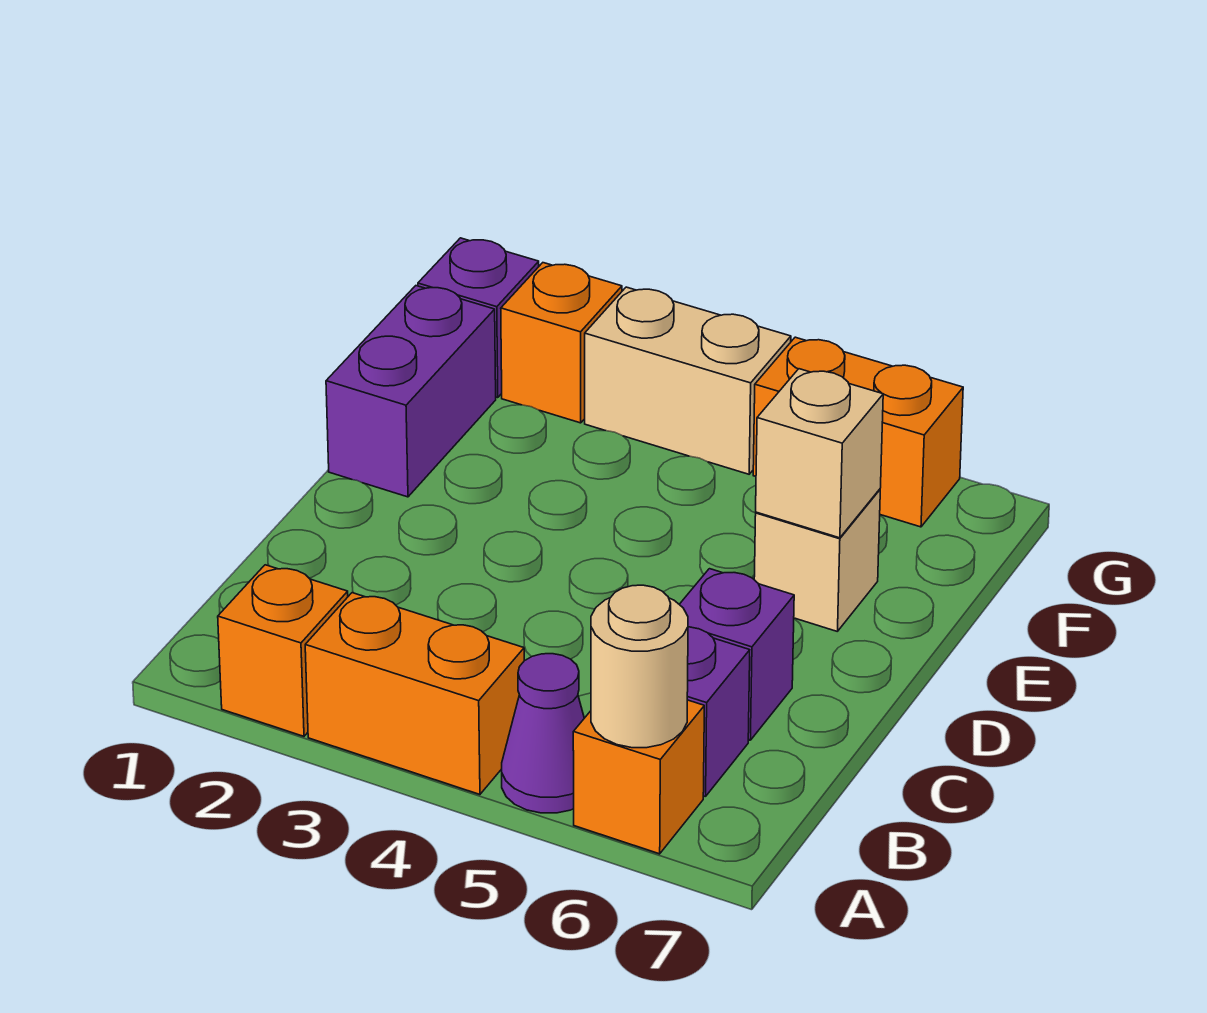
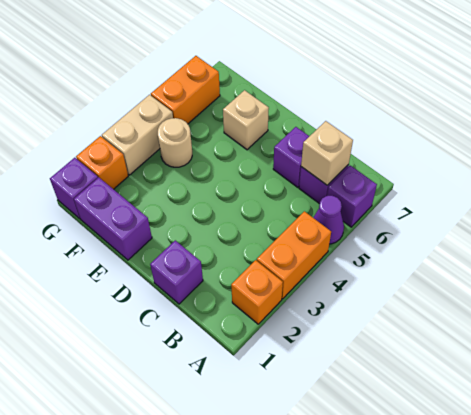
orange 1x1 brick [573,700,704,854] -> purple 1x1 brick [327,166,377,227]
tan 1x1 round brick [591,585,688,748] -> tan 1x1 round brick moved to [158,118,192,167]
none -> purple 1x1 brick [150,240,203,304]
tan 1x1 brick [756,369,883,538] -> tan 1x1 brick moved to [301,121,353,185]

